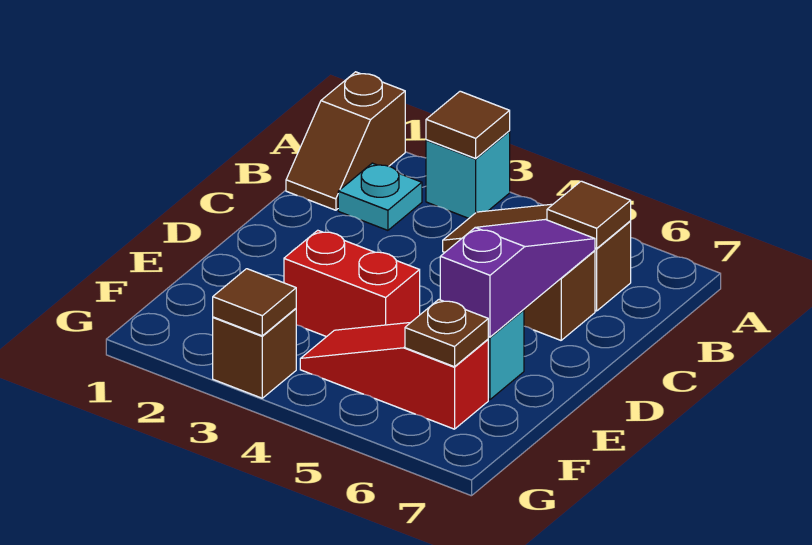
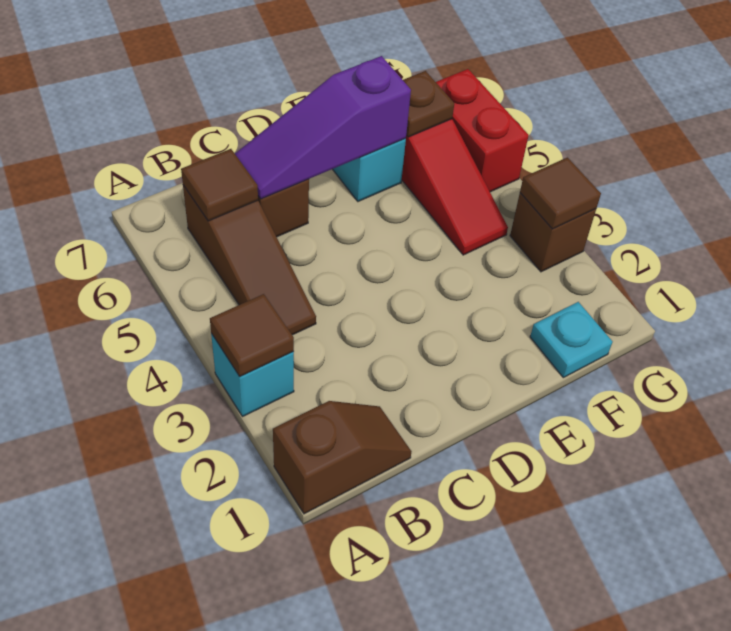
cyan 1x1 plate [338,163,422,230] -> cyan 1x1 plate moved to [530,302,613,378]
red 1x2 brick [284,230,420,337] -> red 1x2 brick moved to [436,69,529,192]

